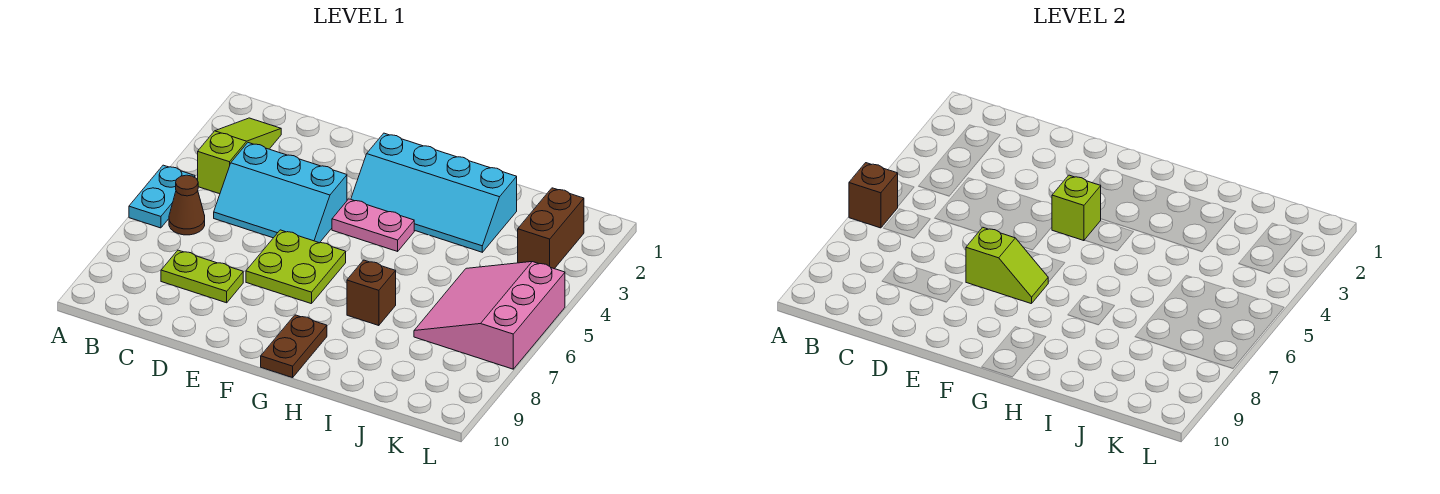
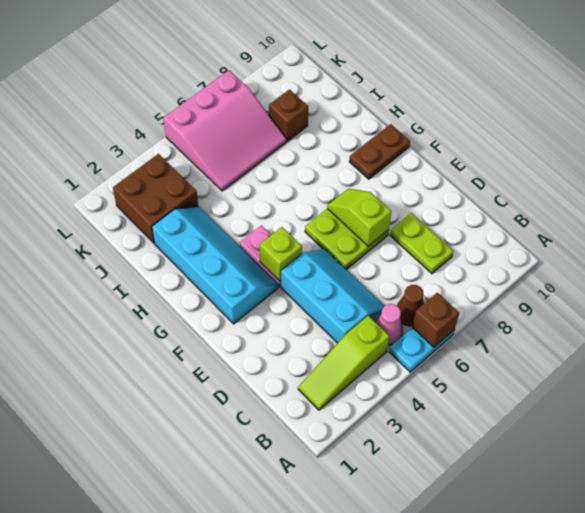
none -> pink 1x1 cone [376,304,403,345]
brown 1x1 brick [347,260,396,326] -> brown 1x1 brick moved to [269,90,308,141]
brown 1x2 brick [518,188,584,269] -> brown 2x2 brick [113,154,198,243]

